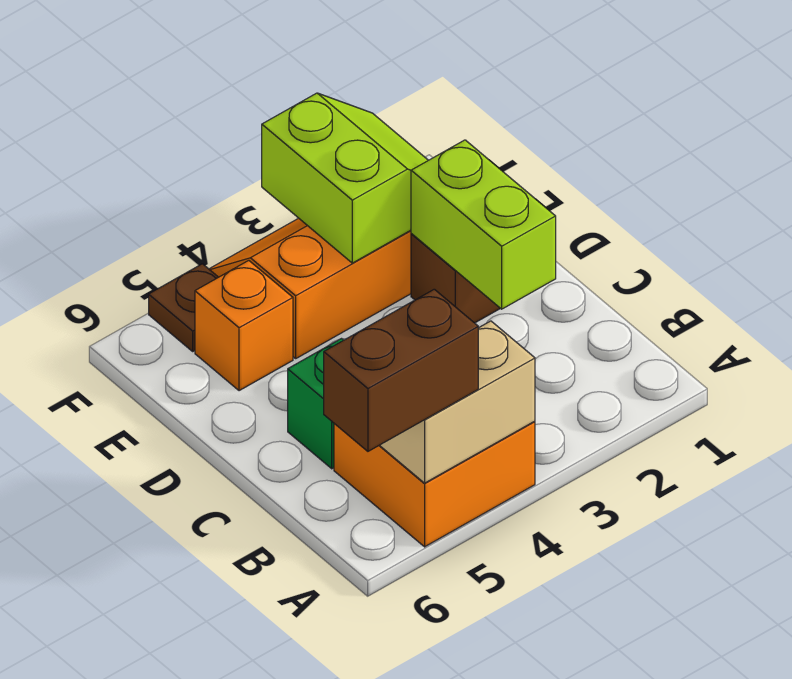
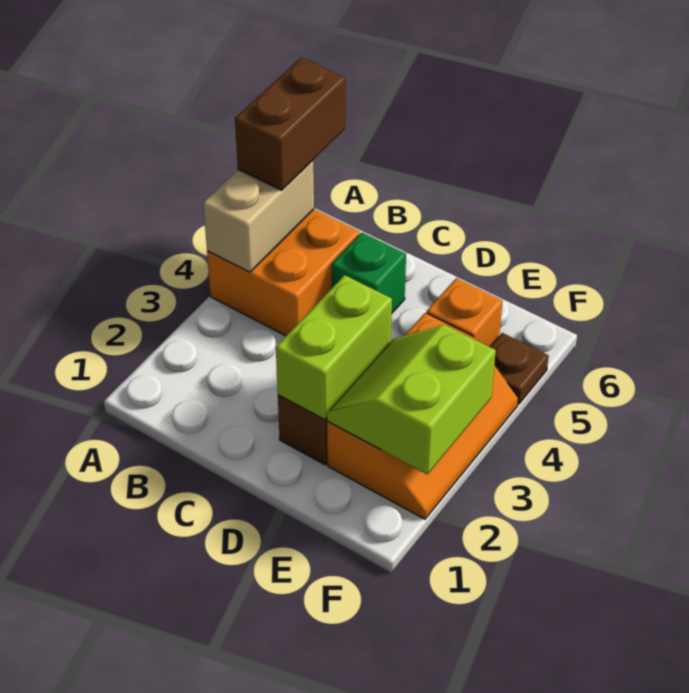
lime 1x2 brick [411,140,556,309] -> lime 1x2 brick turned to [276,275,392,419]
lime 2x2 slope [262,93,428,263] -> lime 2x2 slope turned to [327,325,496,474]

